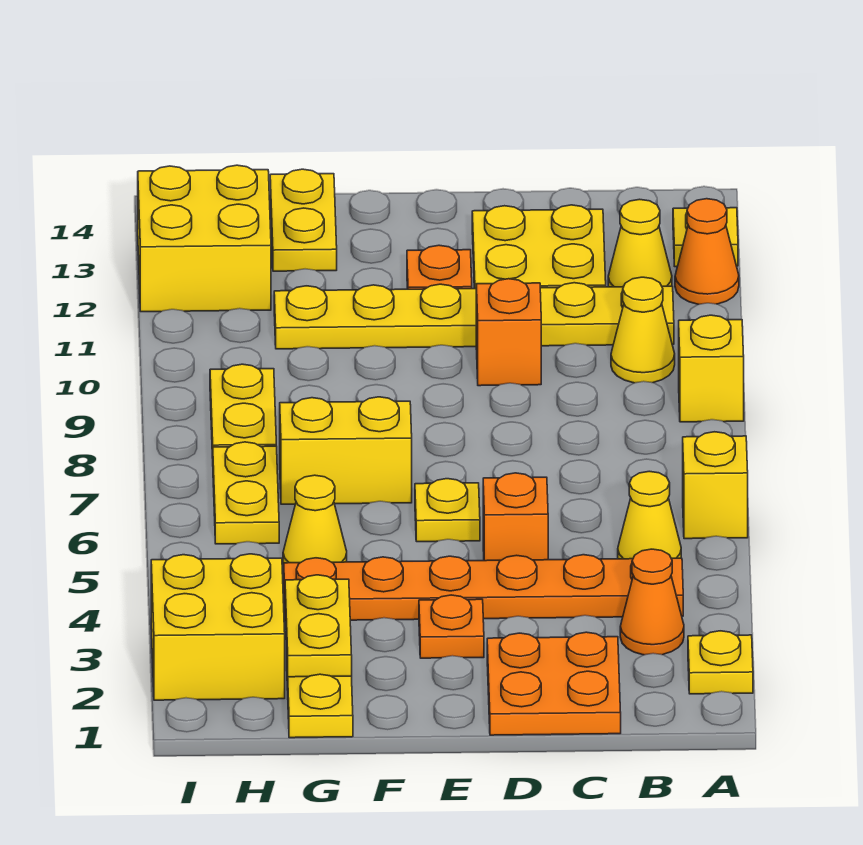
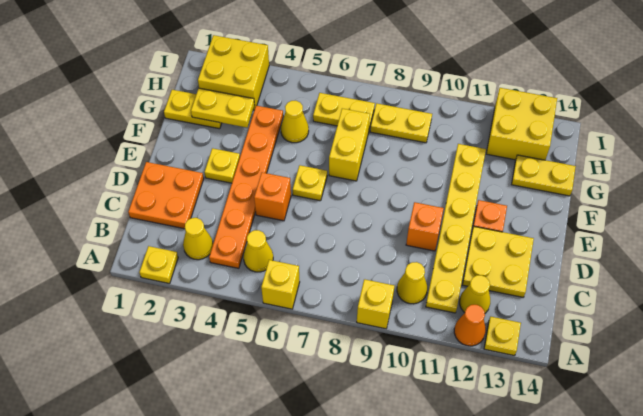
orange 1x1 cone [620,549,684,655] -> yellow 1x1 cone [183,218,213,260]
orange 1x1 plate [419,595,484,658] -> yellow 1x1 plate [204,148,240,183]

